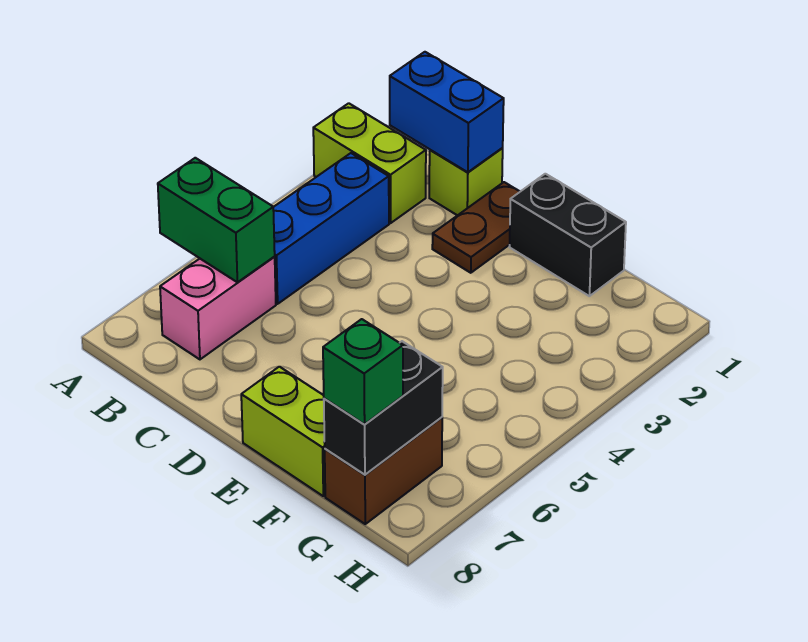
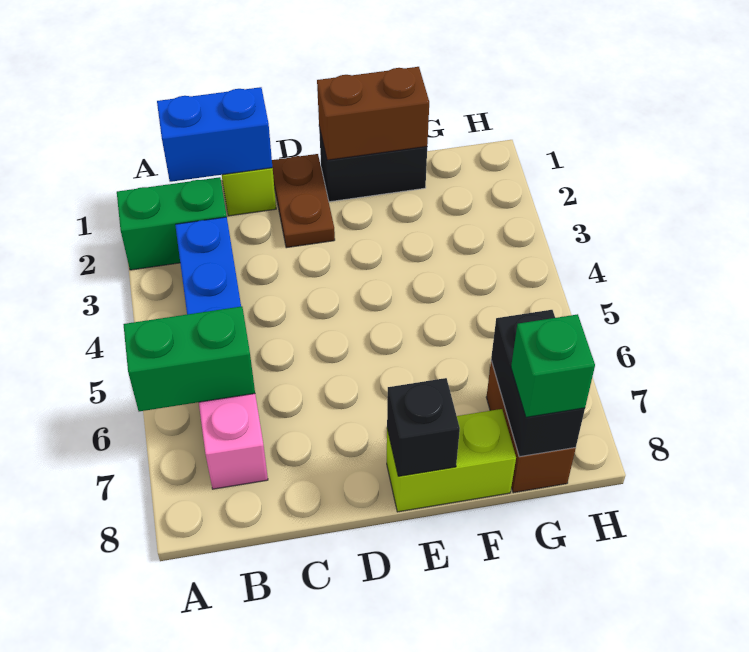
lime 1x2 brick [313,103,426,223] -> green 1x2 brick [117,177,227,270]
none -> brown 1x2 brick [317,67,429,160]
none -> black 1x1 brick [387,378,460,476]

